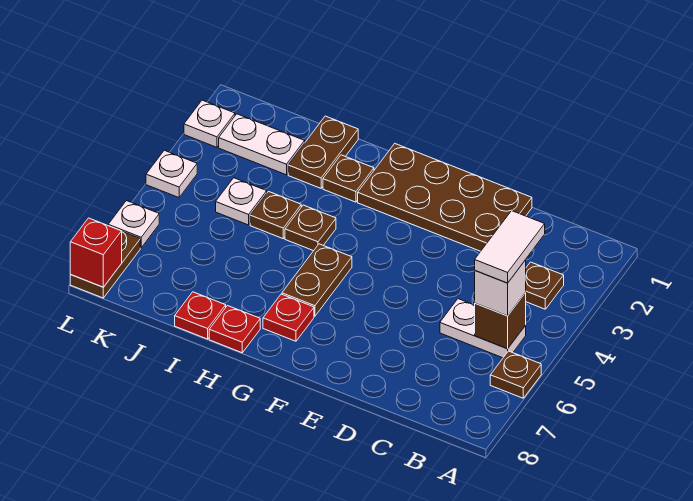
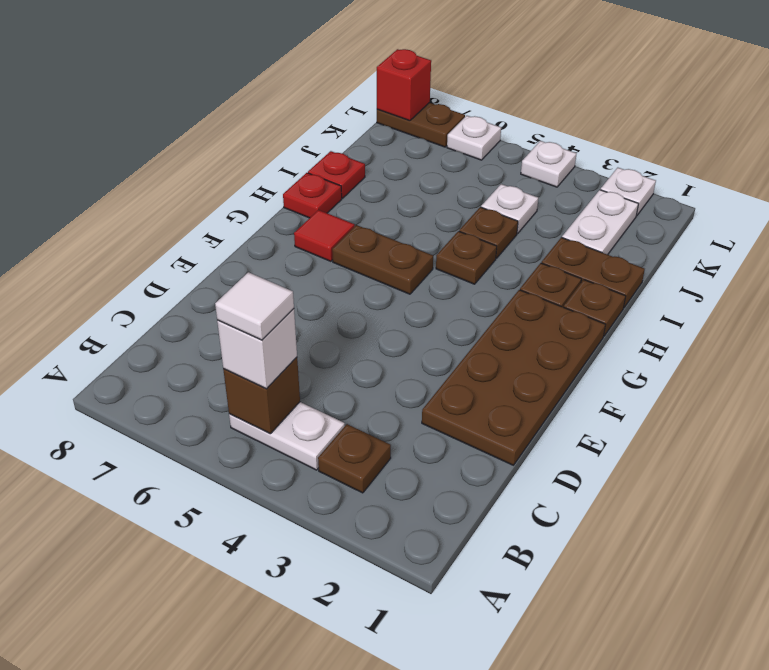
brown 1x1 plate [490,351,541,398] -> brown 1x1 plate moved to [564,280,626,336]
white 1x2 tile [475,211,545,283] -> white 1x1 tile [215,272,294,340]
white 1x2 plate [440,299,526,358] -> white 1x2 plate turned to [229,402,345,470]
red 1x1 plate [263,294,314,341] -> red 1x1 tile [294,210,355,261]

